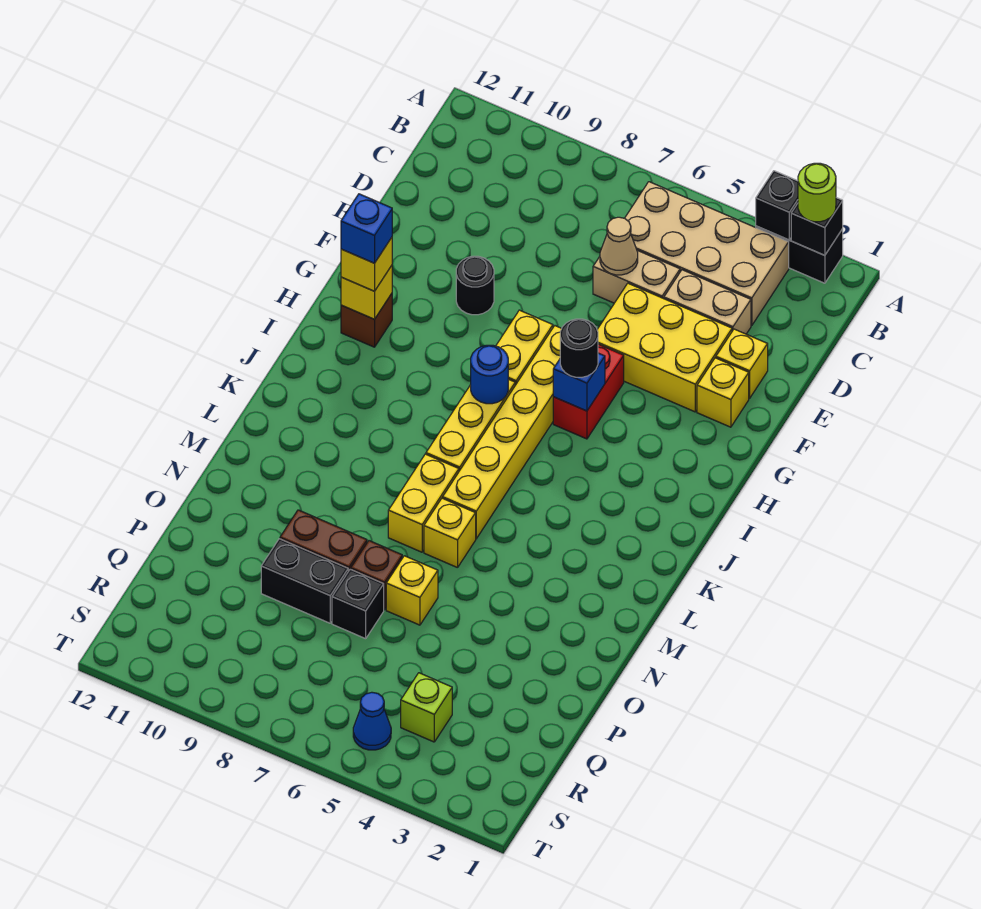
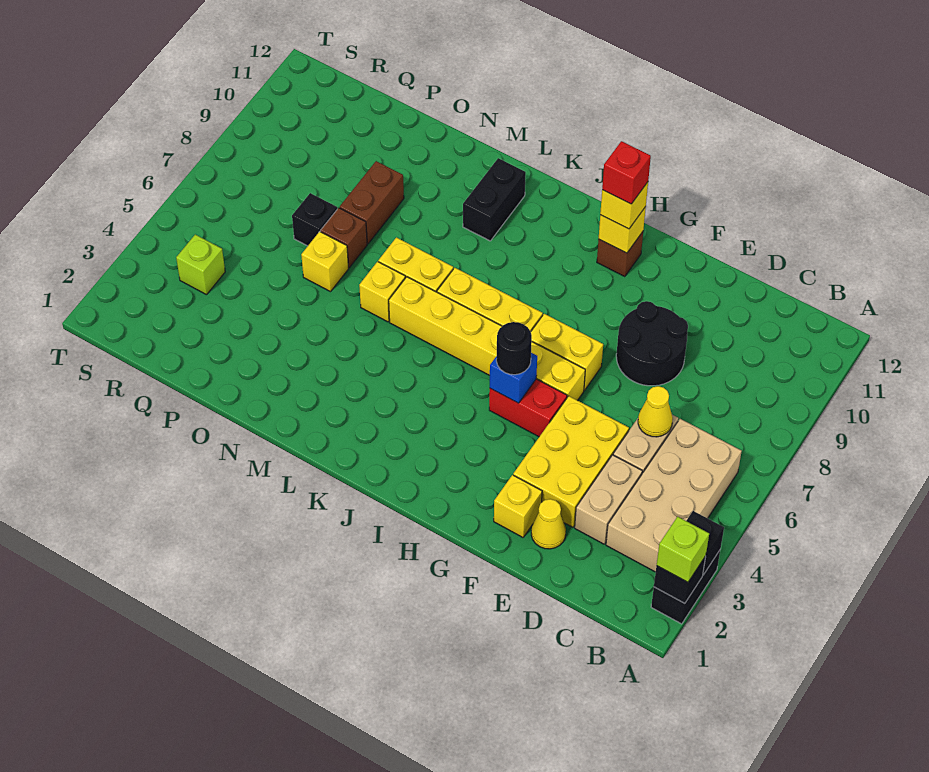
lime 1x1 round brick [798,163,836,222] -> lime 1x1 brick [657,517,709,582]
tan 1x1 cone [600,217,638,275] -> yellow 1x1 cone [638,386,673,437]
yellow 1x1 brick [716,329,768,398] -> yellow 1x1 cone [531,499,566,549]
black 1x1 round brick [456,256,494,315] -> black 2x2 round brick [616,301,688,386]
blue 1x1 brick [341,194,392,263] -> red 1x1 brick [602,141,651,204]
blue 1x1 round brick [471,345,508,404] -> none
black 1x2 brick [261,539,348,623] -> black 1x2 brick moved to [463,158,526,241]
blue 1x1 cone [353,692,391,750] -> none

